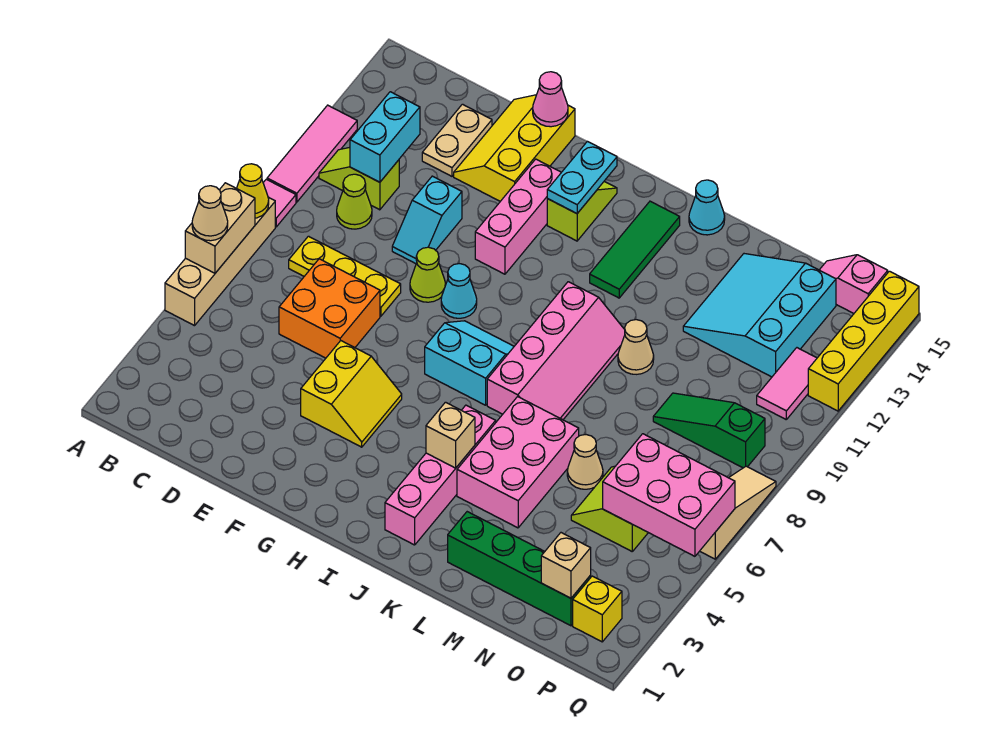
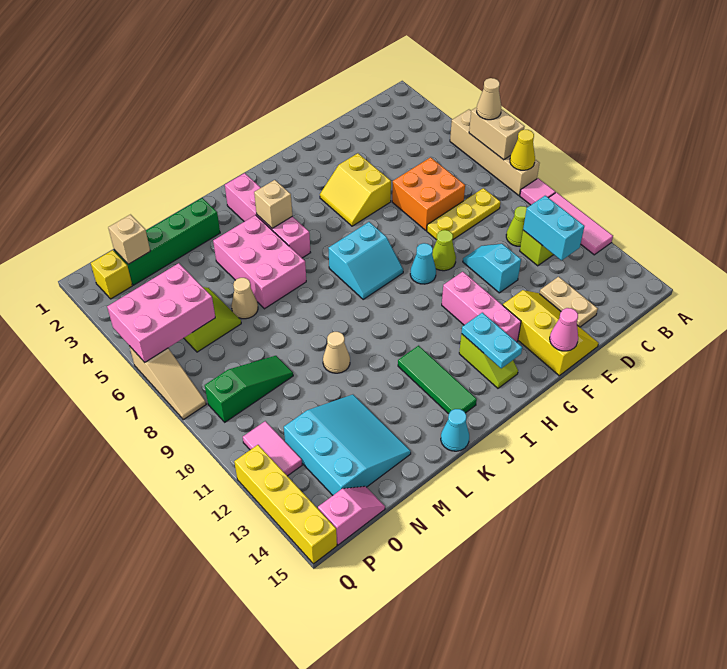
pink 2x4 slope [487,282,625,420] -> none

